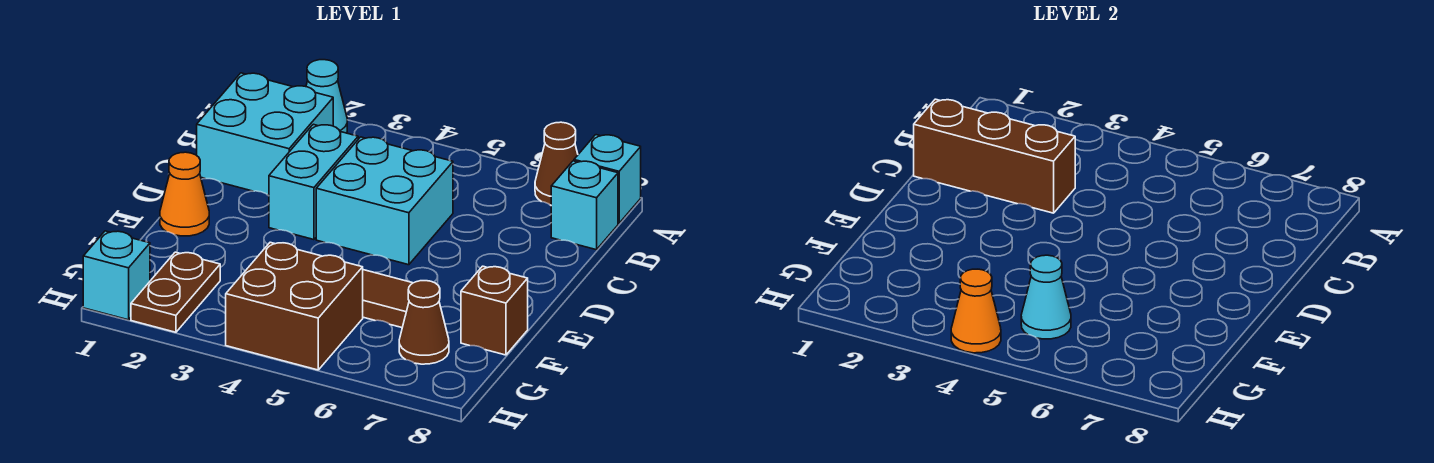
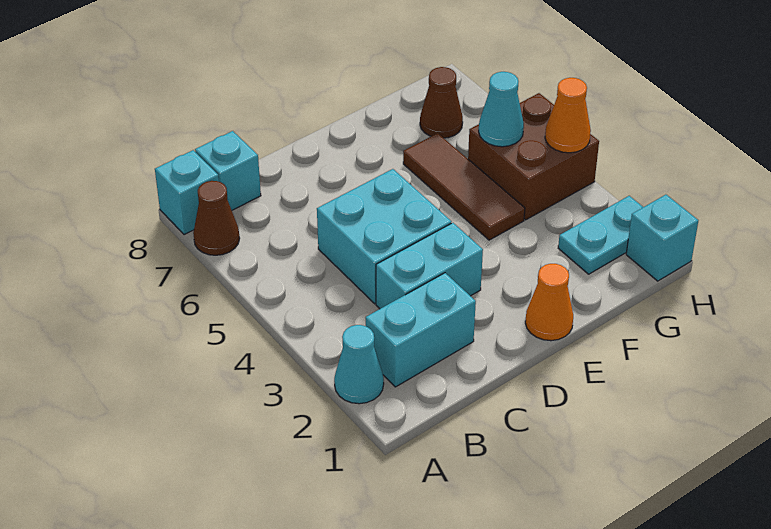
cyan 2x2 brick [197,73,333,195] -> cyan 1x2 brick [366,273,476,387]
brown 1x3 brick [914,99,1075,213] -> none
brown 1x1 brick [461,266,528,355] -> none
brown 1x2 plate [131,252,220,332] -> cyan 1x2 plate [558,196,643,274]

